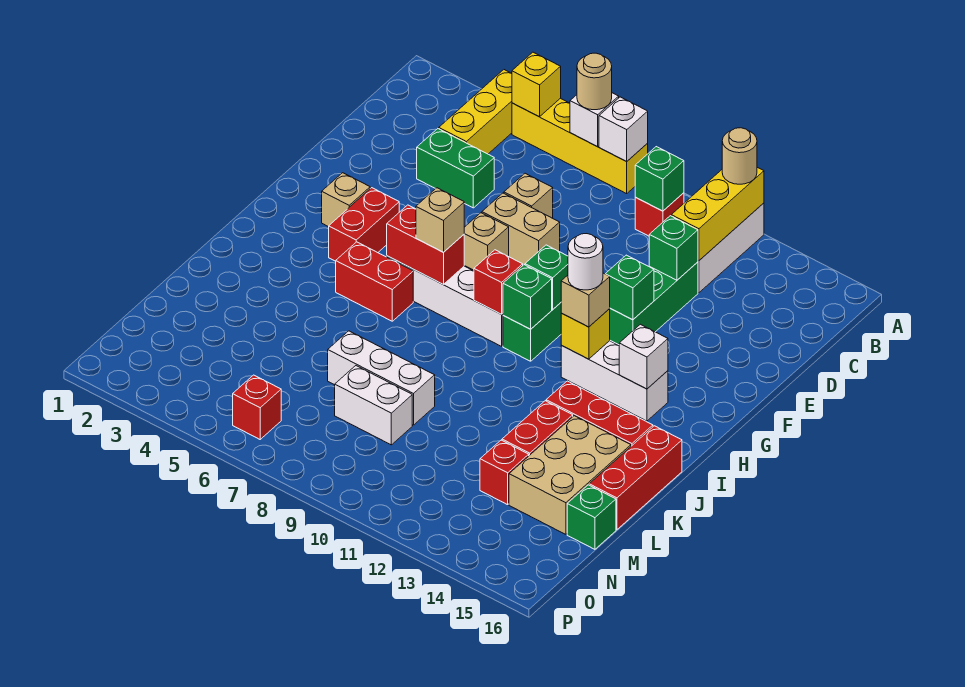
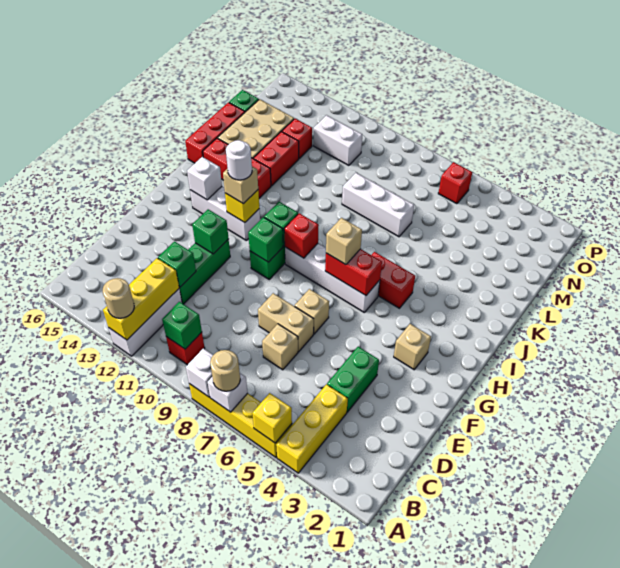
green 1x2 brick [417,129,494,208] -> green 1x2 brick turned to [327,347,379,412]
red 1x2 brick [329,188,399,261] -> none
white 1x2 brick [335,366,412,445] -> white 1x2 brick moved to [314,115,362,165]

